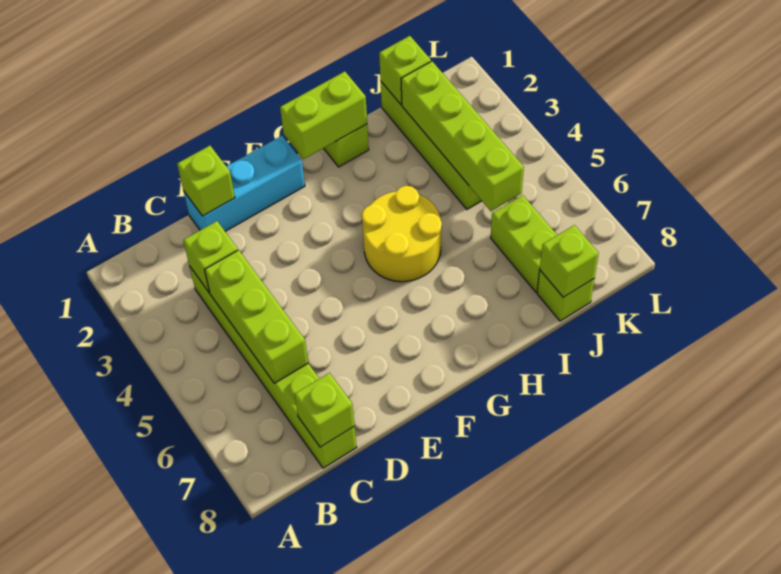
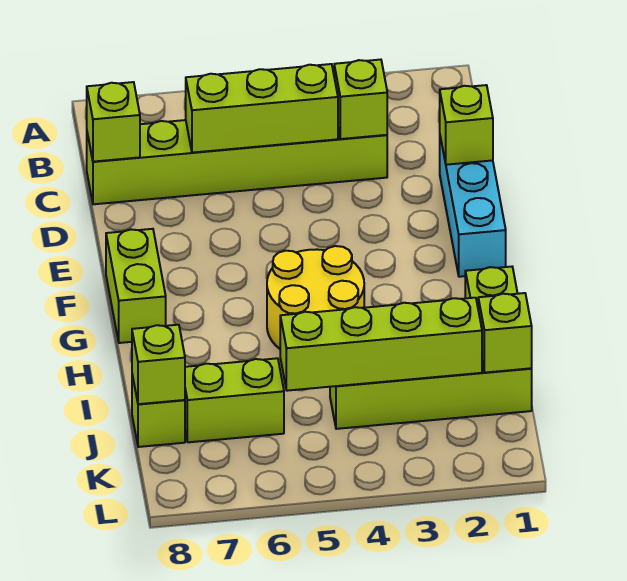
lime 1x2 brick [280,72,367,159] -> lime 1x2 brick moved to [106,229,166,343]

